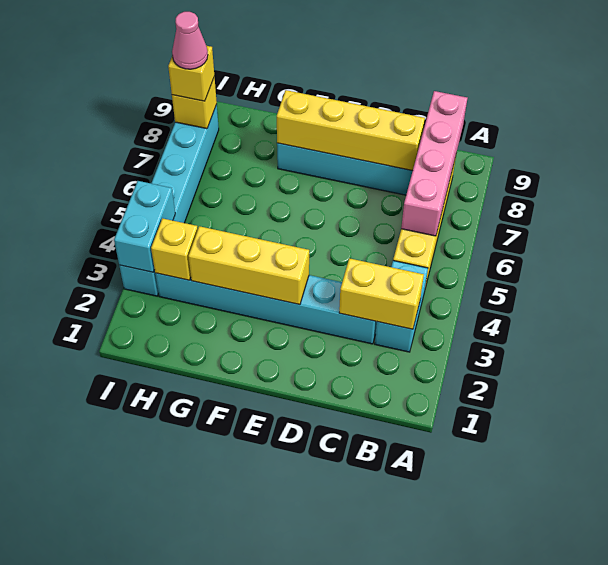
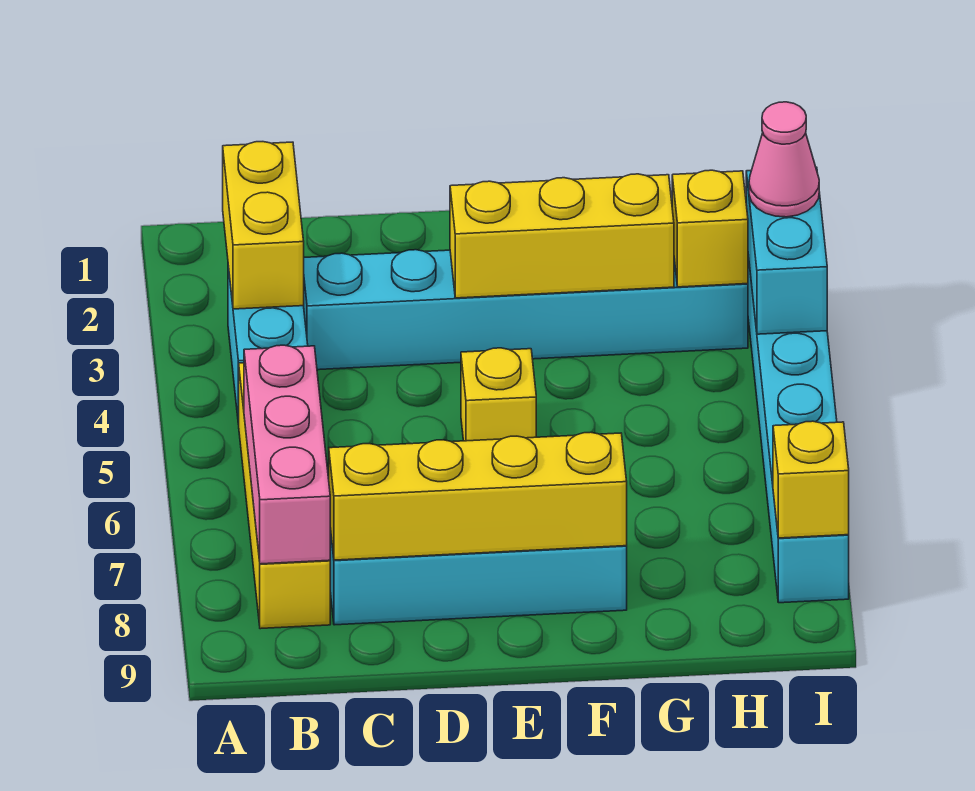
yellow 1x2 brick [339,258,424,329] -> yellow 1x2 brick turned to [223,142,304,309]
pink 1x4 brick [401,91,467,236] -> pink 1x3 brick [244,345,330,564]
yellow 1x1 brick [168,46,214,101] -> yellow 1x1 brick moved to [461,348,536,441]
pink 1x1 cone [172,12,208,69] -> pink 1x1 cone moved to [749,102,819,217]

